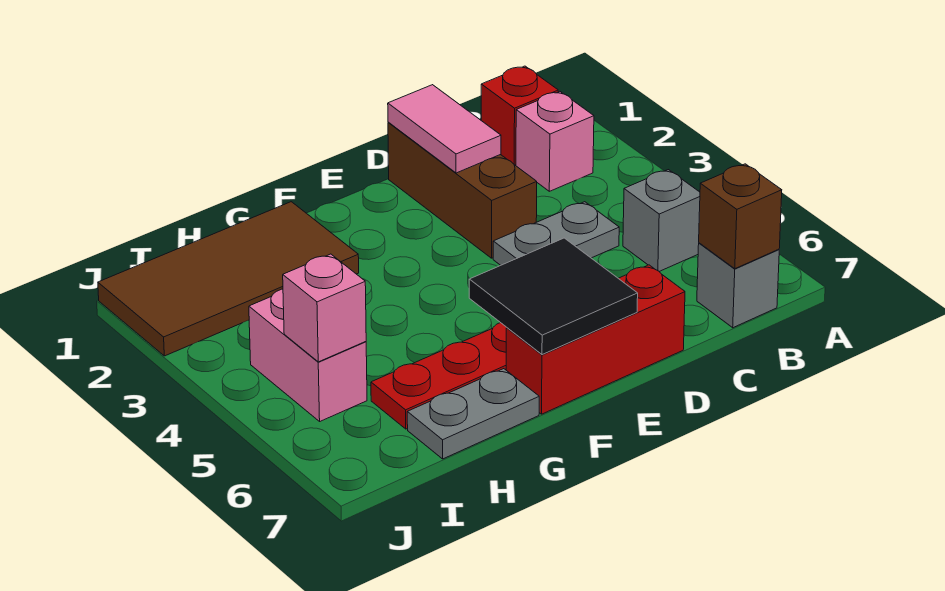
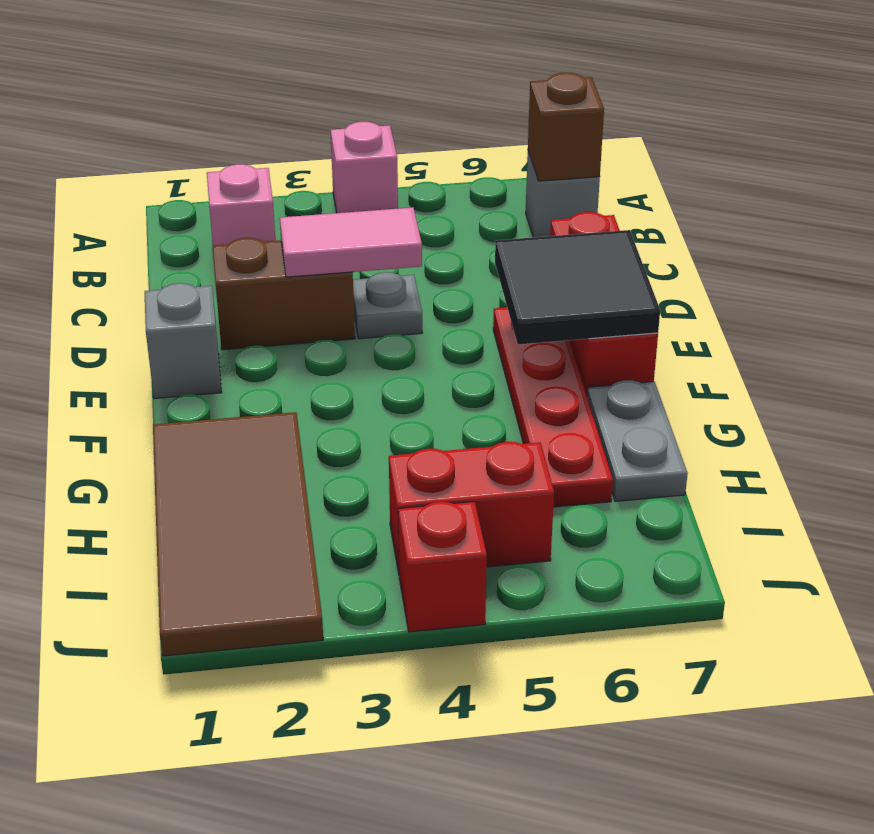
red 1x1 brick [481,66,558,165] -> red 1x1 brick moved to [398,502,487,632]
grey 1x1 brick [623,170,700,271] -> grey 1x1 brick moved to [145,283,222,398]
grey 1x2 plate [493,202,619,265] -> grey 1x1 plate [353,272,422,339]
brown 1x3 brick [388,122,537,258] -> brown 1x2 brick [213,238,355,350]
pink 1x2 tile [388,85,501,173] -> pink 1x2 tile moved to [280,207,422,277]
pink 1x2 brick [249,289,367,421] -> red 1x2 brick [389,442,554,573]
pink 1x1 brick [283,254,366,362] -> pink 1x1 brick moved to [331,122,398,213]

